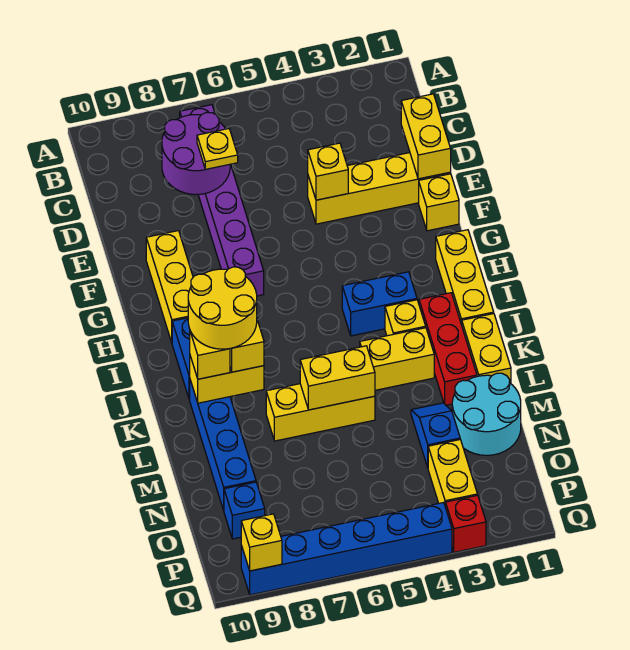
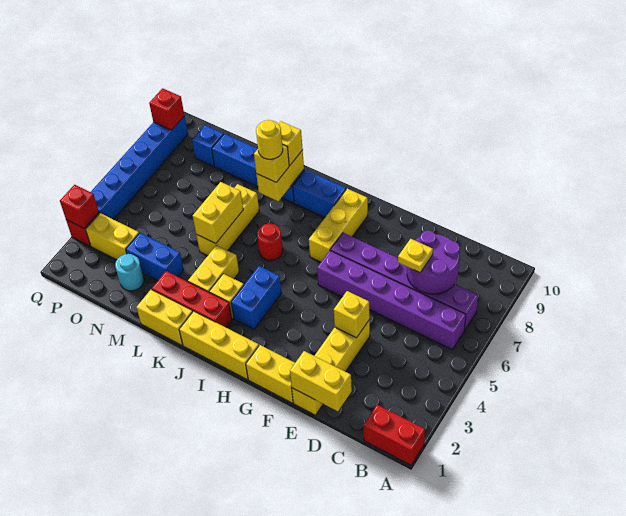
none -> red 1x2 brick [363,405,425,465]
none -> purple 1x6 brick [317,251,466,350]
yellow 1x1 brick [419,174,459,231] -> yellow 1x2 brick [246,345,295,403]
yellow 1x3 brick [146,231,193,342] -> yellow 1x3 brick turned to [309,189,368,262]
none -> red 1x1 round brick [257,224,283,260]
yellow 2x2 round brick [188,267,257,349] -> yellow 1x1 round brick [256,120,283,159]
cyan 2x2 round brick [452,373,521,455] -> cyan 1x1 round brick [115,254,144,291]
blue 1x2 slope [411,403,460,467] -> blue 1x2 brick [126,233,184,281]
none -> red 1x1 brick [60,185,99,229]
yellow 1x1 brick [241,514,282,571] -> red 1x1 brick [149,88,185,130]

